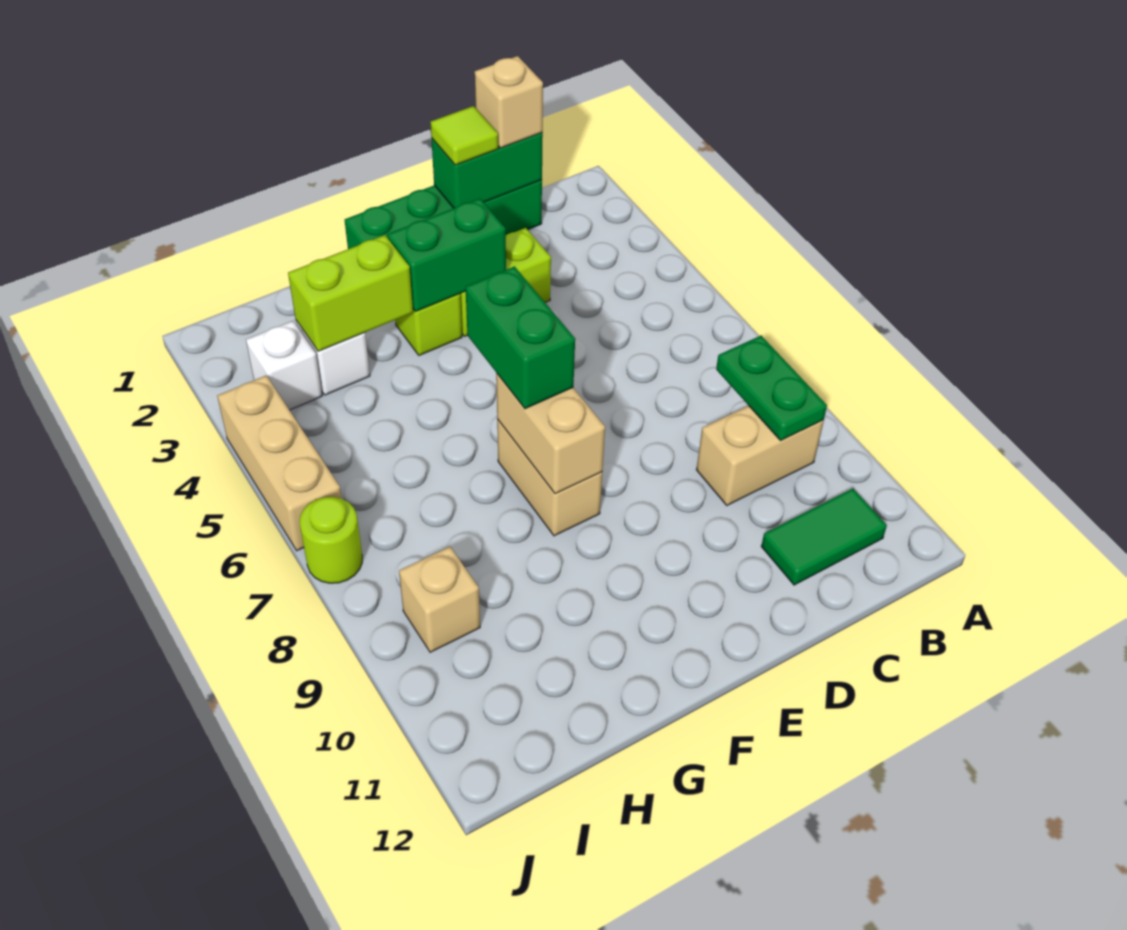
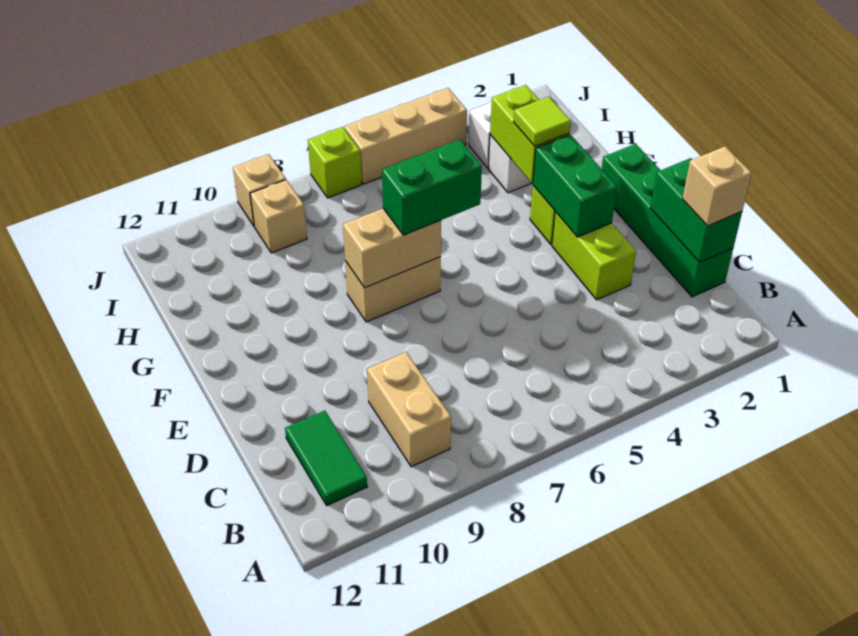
green 1x2 plate [716,336,827,441] -> none
lime 1x1 tile [431,106,498,165] -> lime 1x1 tile moved to [514,97,571,146]
lime 1x1 round brick [300,497,362,583] -> lime 1x1 brick [308,127,362,198]
none -> tan 1x1 brick [233,154,286,226]

